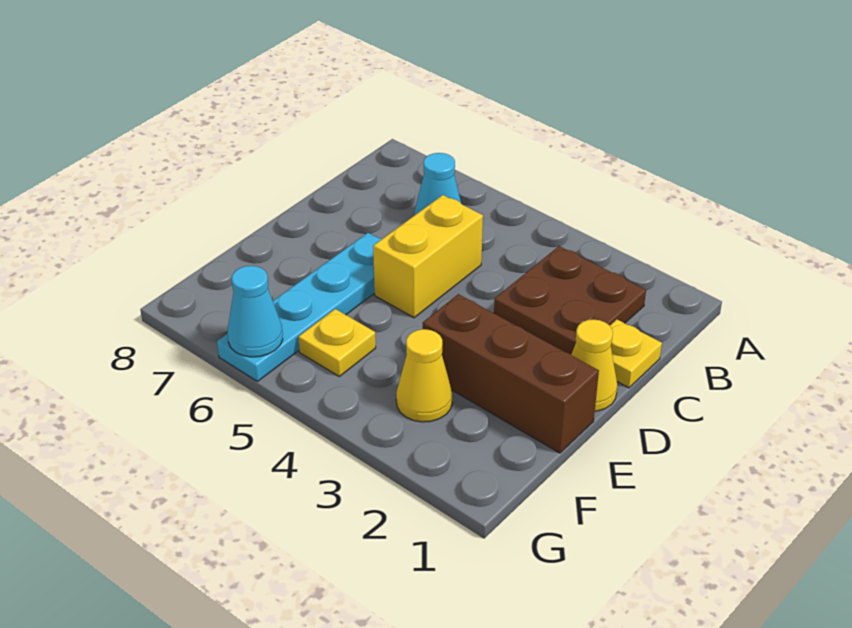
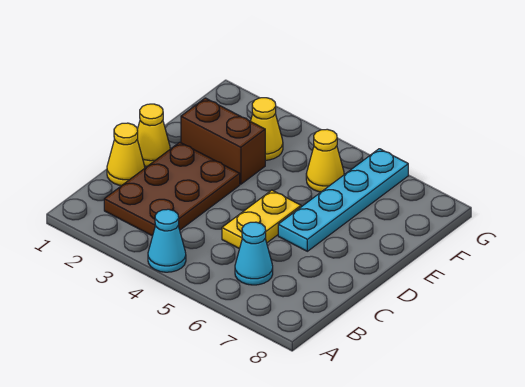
brown 2x2 plate [494,246,646,354] -> brown 2x3 plate [104,142,240,236]
yellow 1x1 plate [610,319,662,388] -> yellow 1x1 cone [107,123,145,186]
yellow 1x2 brick [373,195,483,318] -> yellow 1x2 plate [222,190,301,249]
brown 1x3 brick [423,294,599,453] -> brown 1x2 brick [181,98,265,184]
yellow 1x1 plate [298,309,376,376] -> yellow 1x1 cone [306,129,344,192]
cyan 1x1 cone [228,266,283,357] -> cyan 1x1 cone moved to [148,209,186,272]

